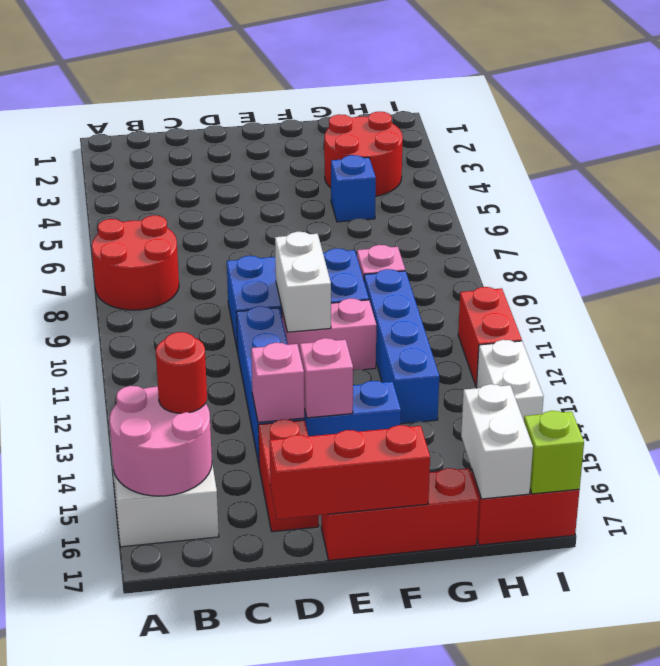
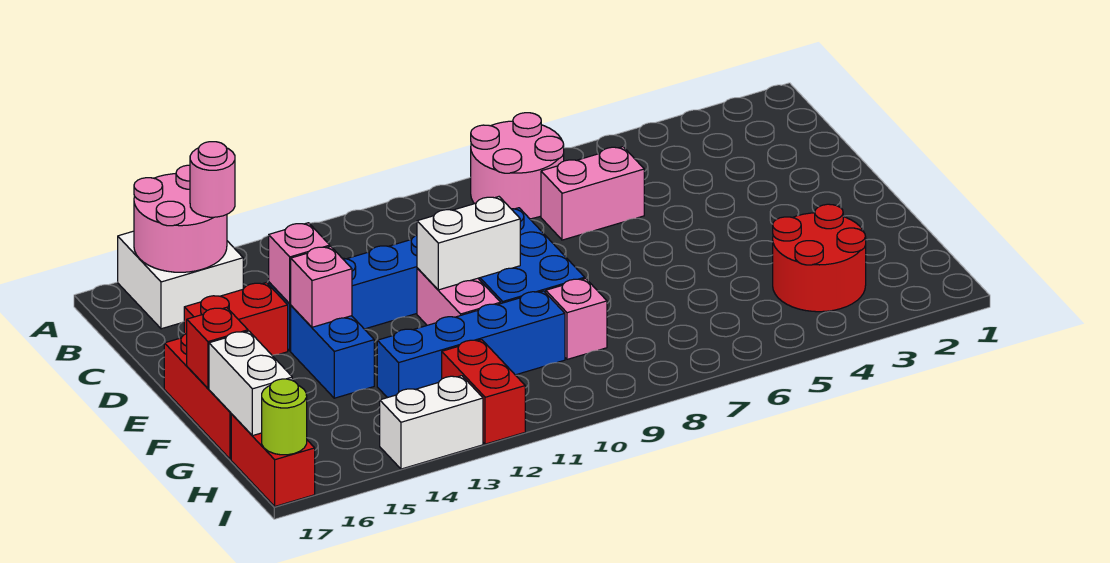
red 2x2 round brick [92,215,179,310] -> pink 2x2 round brick [471,113,564,219]
red 1x1 round brick [156,332,207,413] -> pink 1x1 round brick [190,142,235,217]
none -> pink 1x2 brick [541,147,644,240]
red 1x3 brick [269,425,430,519] -> red 1x1 brick [187,307,248,388]
blue 1x1 brick [331,155,376,222] -> none
white 1x2 brick [461,384,533,499] -> white 1x2 brick turned to [209,331,292,436]
red 1x2 brick [458,287,522,387] -> red 1x2 brick turned to [442,340,525,444]
lime 1x1 brick [524,411,584,494] -> lime 1x1 round brick [262,379,307,455]

